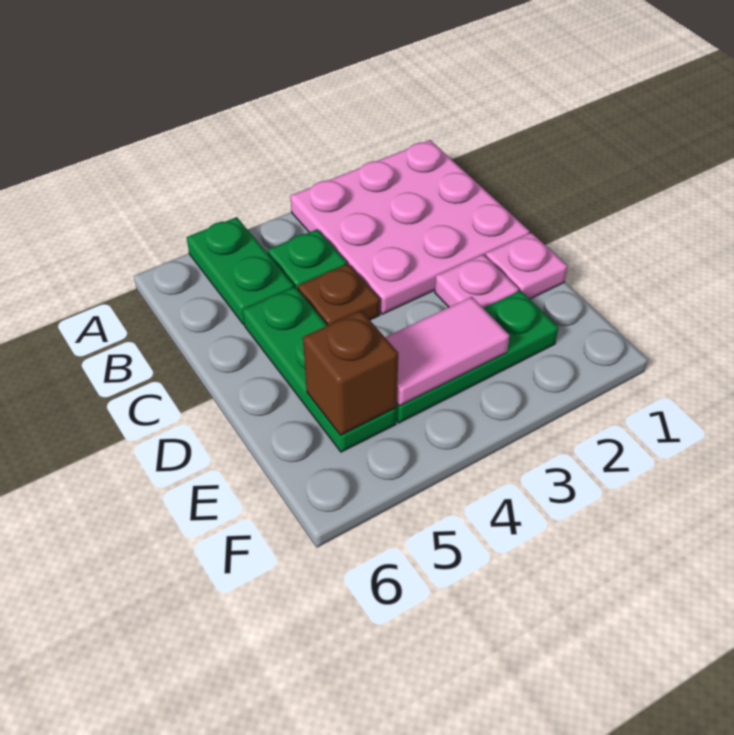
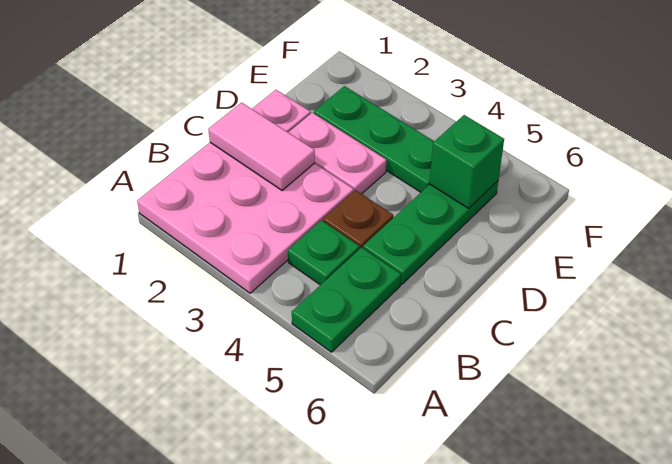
pink 1x1 plate [435,254,519,308] -> pink 1x2 plate [288,113,386,194]
pink 1x2 tile [385,297,510,406] -> pink 1x2 tile moved to [208,103,315,190]
brown 1x1 brick [303,311,398,435] -> green 1x1 brick [430,115,504,208]

